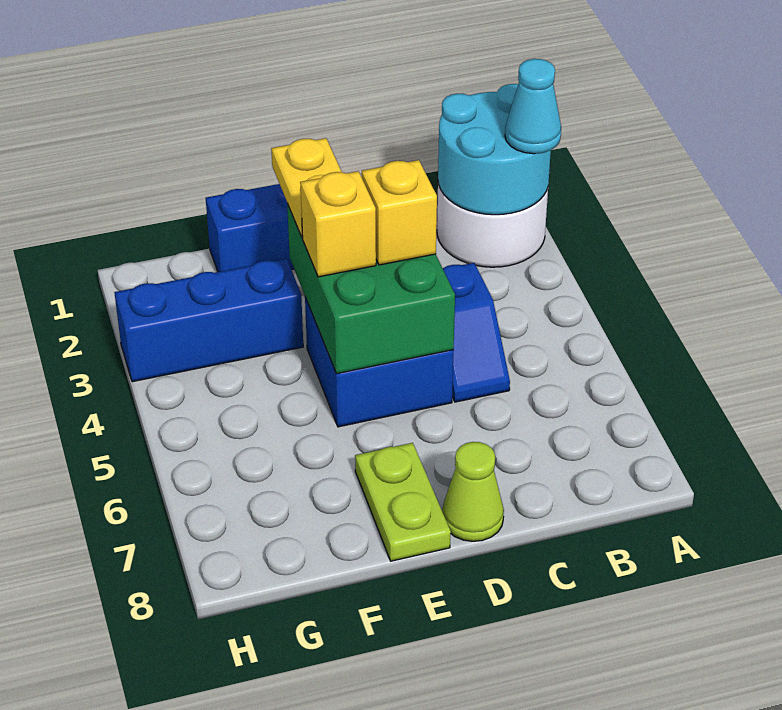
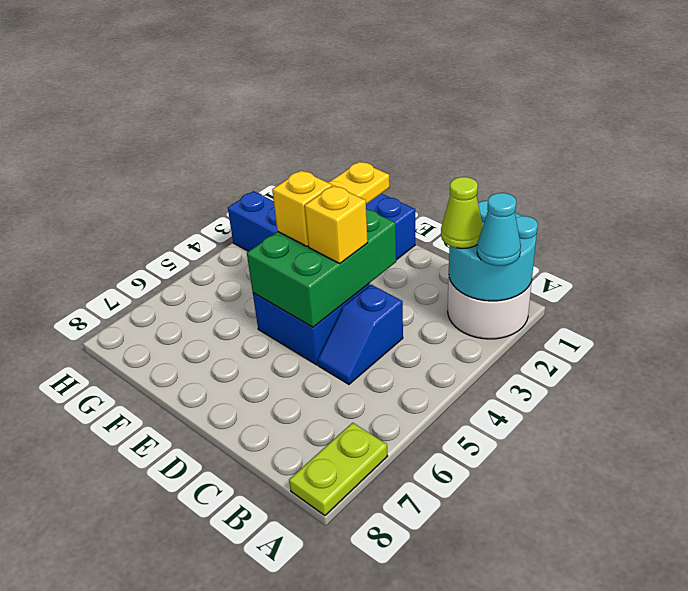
lime 1x1 cone [442,442,504,541] -> lime 1x1 cone moved to [441,177,483,249]
lime 1x2 plate [355,443,451,561] -> lime 1x2 plate moved to [289,423,387,516]

